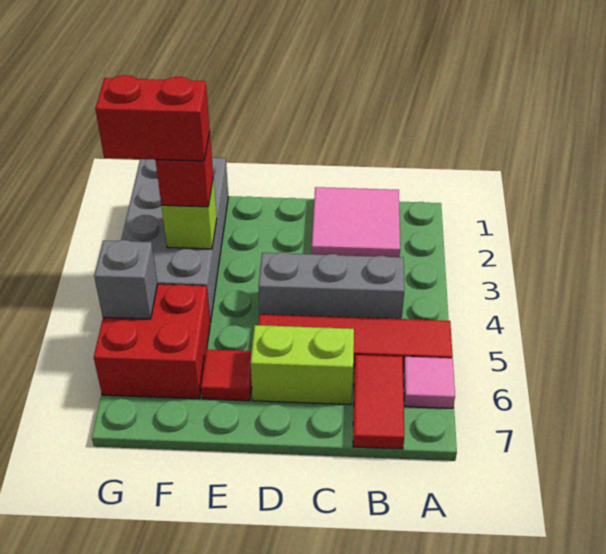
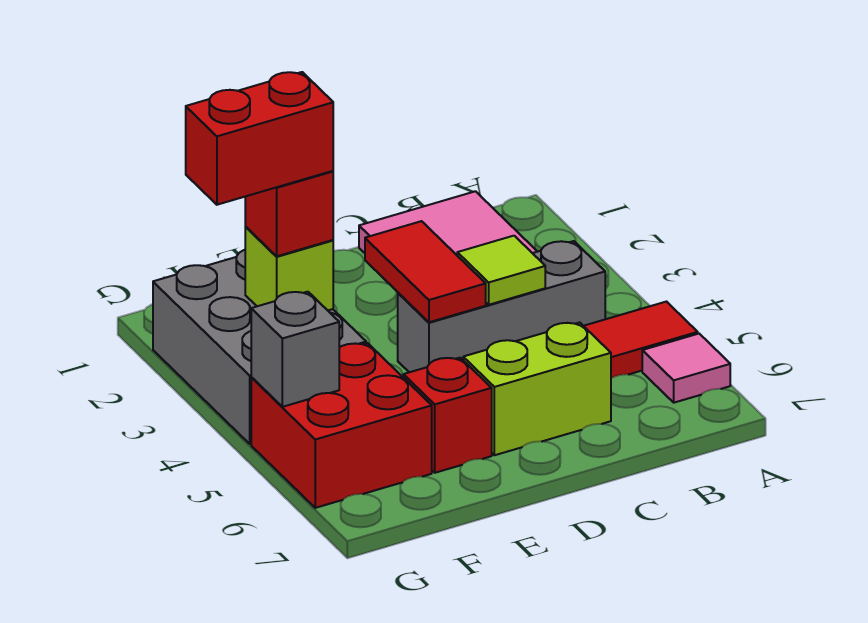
red 1x2 tile [353,355,404,449] -> red 1x2 tile moved to [365,221,486,322]
none -> lime 1x1 tile [457,236,545,305]
red 1x1 tile [201,349,252,401] -> red 1x1 brick [403,358,492,473]
grey 2x4 brick [121,158,228,322] -> grey 2x3 brick [153,250,366,444]

